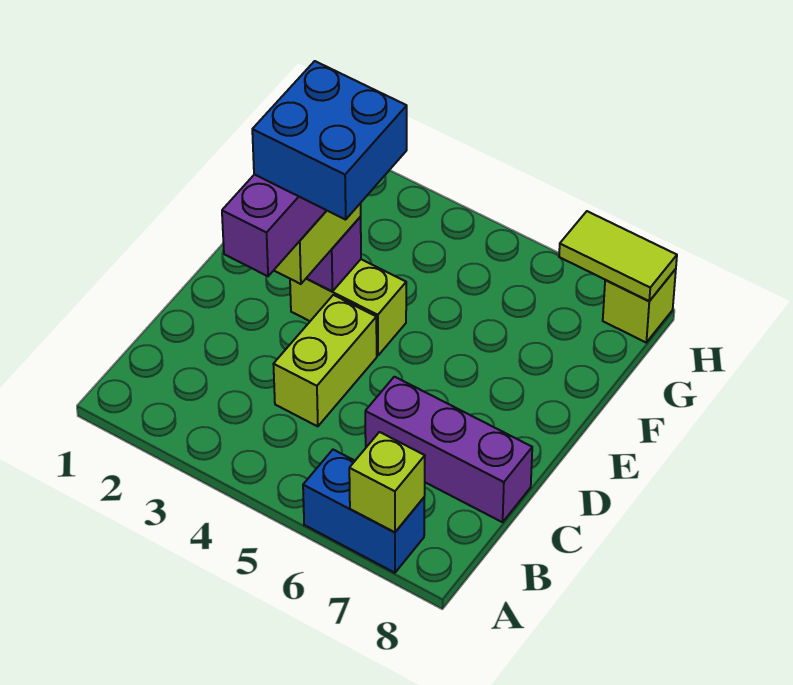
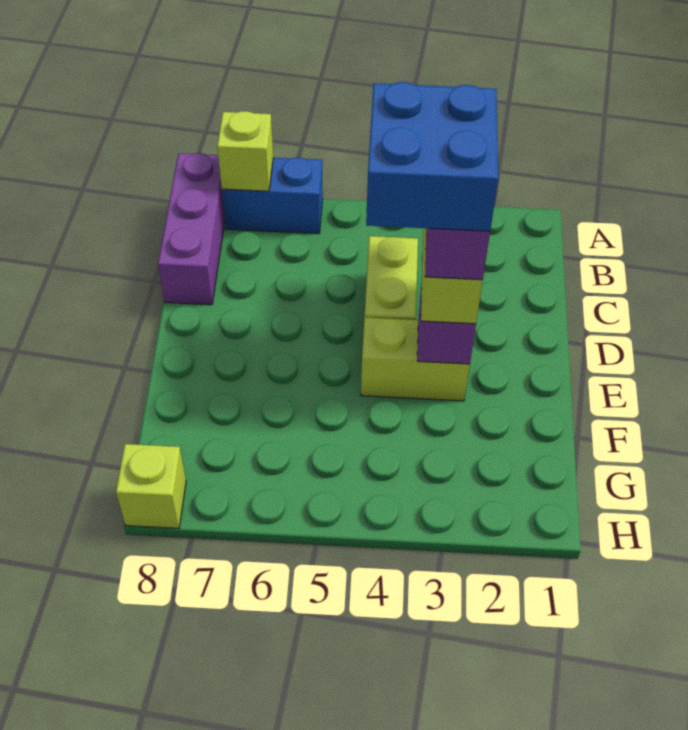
purple 1x3 brick [365,377,532,522] -> purple 1x3 brick turned to [158,153,225,305]
lime 1x2 tile [559,211,677,301] -> none

